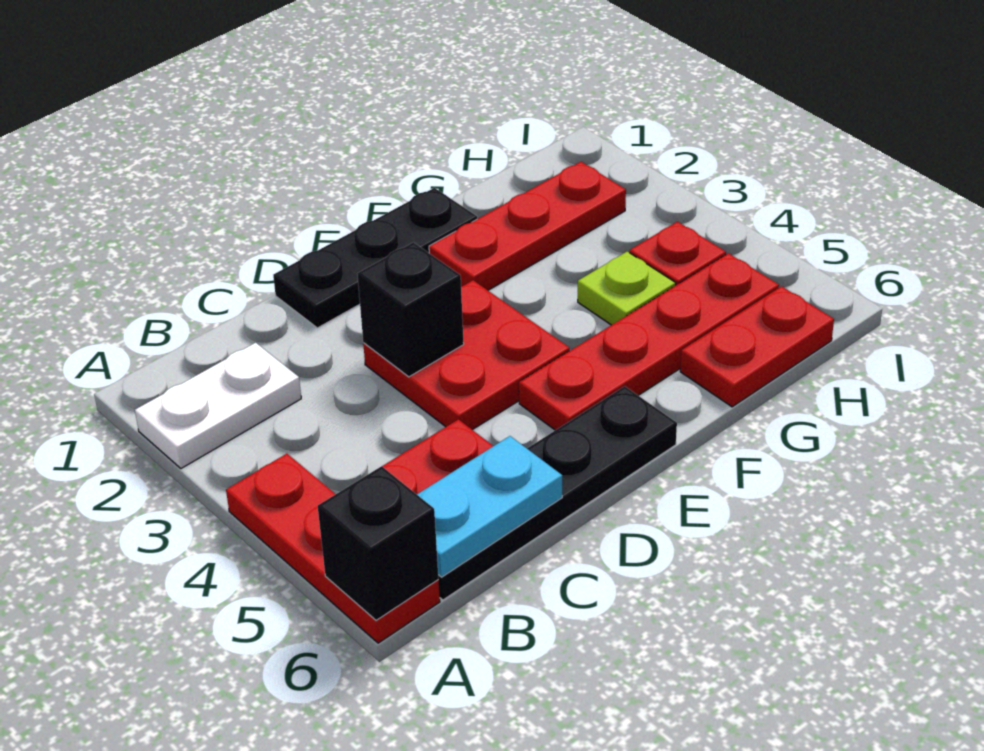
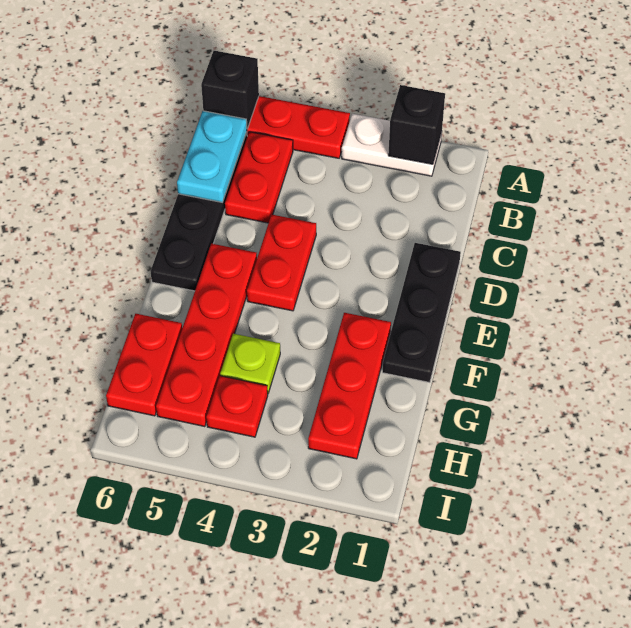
white 1x2 plate [135,343,301,468] -> white 1x2 plate turned to [342,114,442,176]
red 2x2 plate [363,280,570,430] -> red 1x2 plate [247,215,316,311]
black 1x1 brick [357,242,464,377] -> black 1x1 brick moved to [388,85,445,164]

